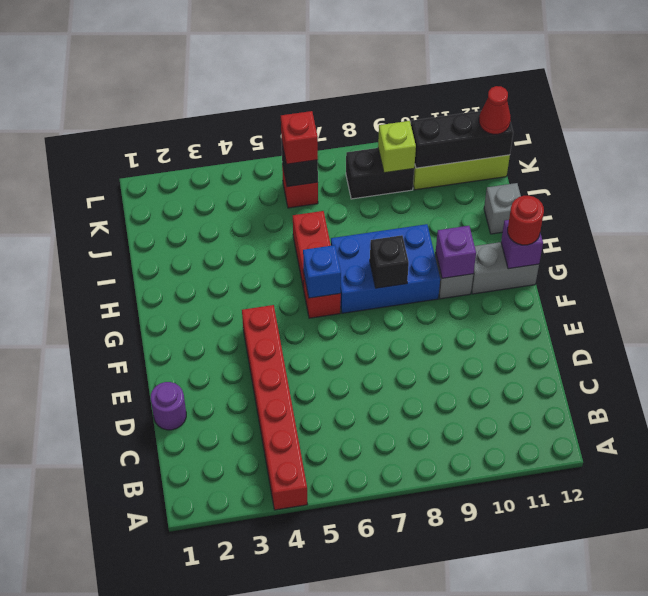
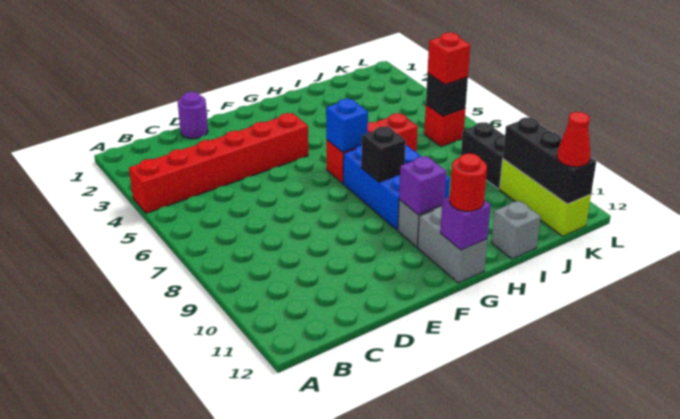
lime 1x1 brick [378,121,416,173] -> none

